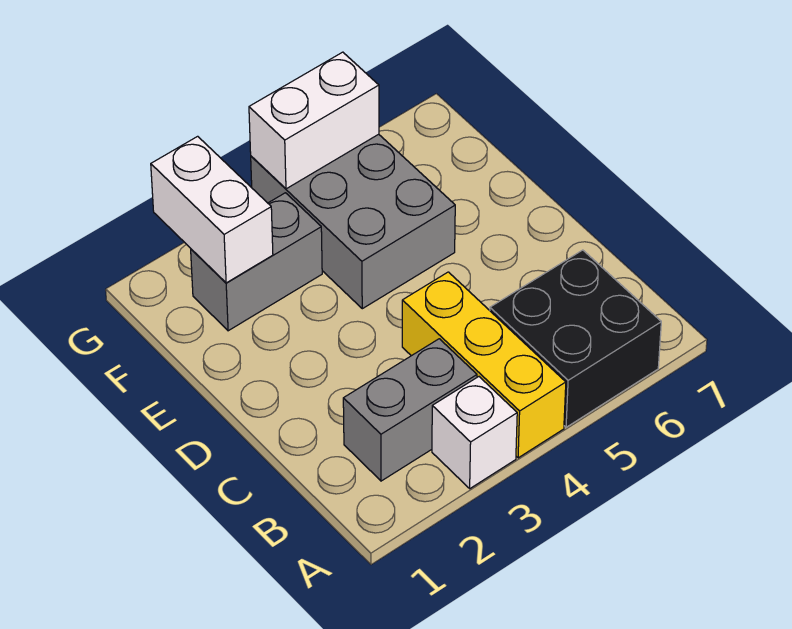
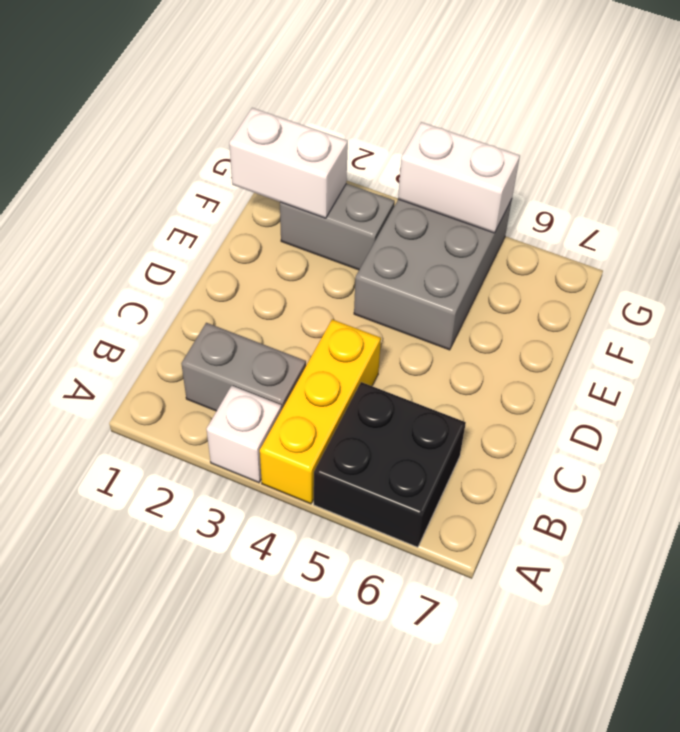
white 1x2 brick [151,136,273,283] -> white 1x2 brick turned to [229,108,348,218]

